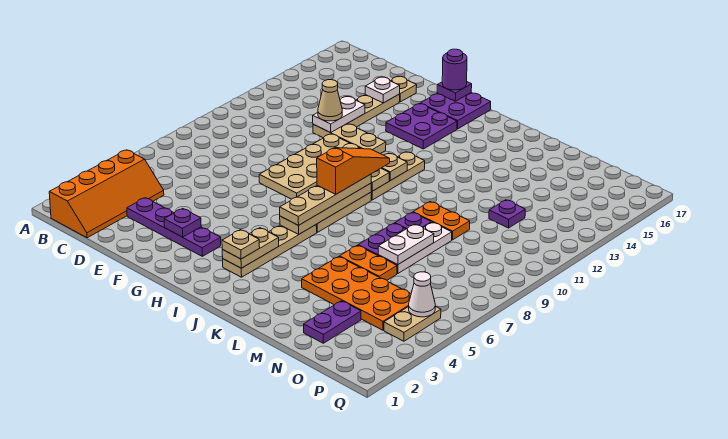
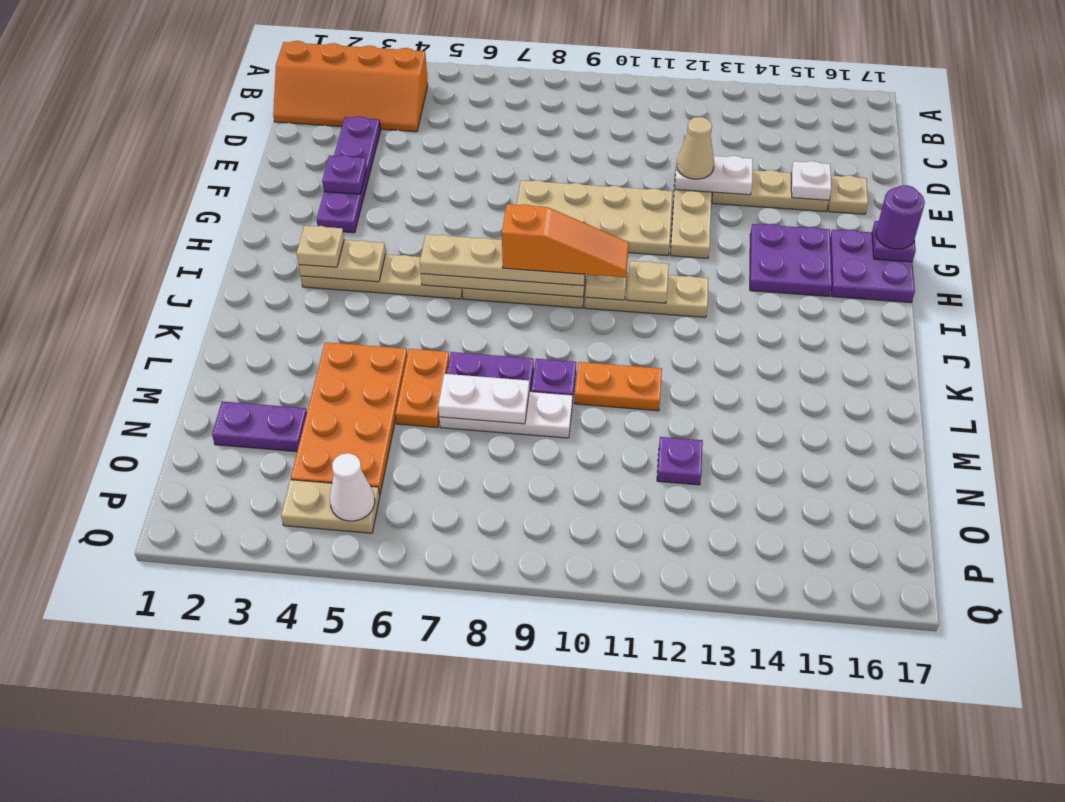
orange 1x2 plate [413,202,470,240] -> orange 1x2 plate turned to [575,362,662,411]

